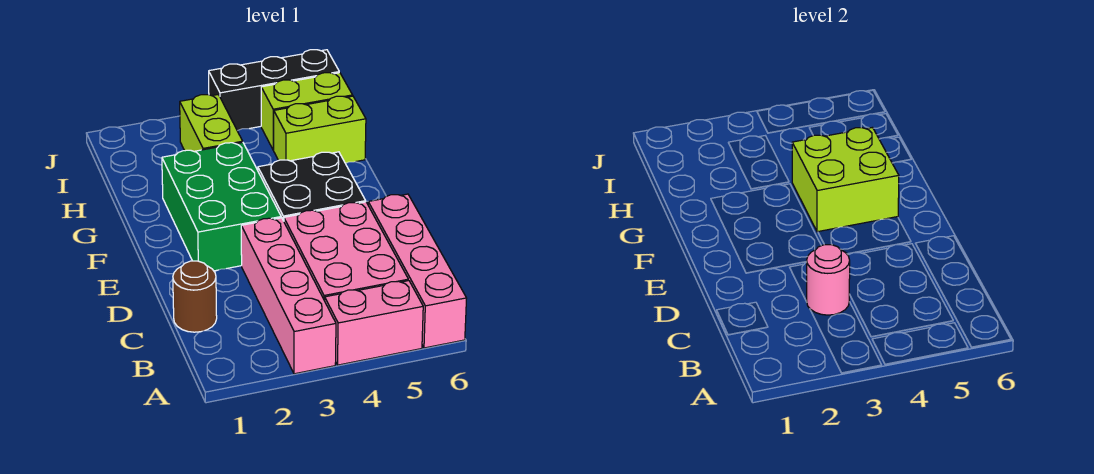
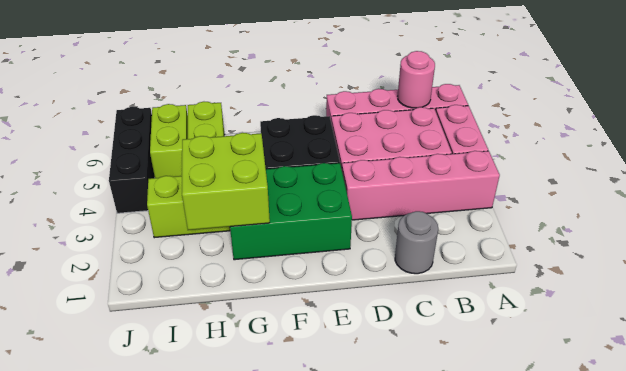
brown 1x1 round brick [173,261,217,332] -> grey 1x1 round brick [395,211,438,274]
pink 1x1 round brick [806,245,850,315] -> pink 1x1 round brick moved to [398,51,435,108]
lime 2x2 brick [792,127,899,232] -> lime 2x2 brick moved to [182,133,270,230]

